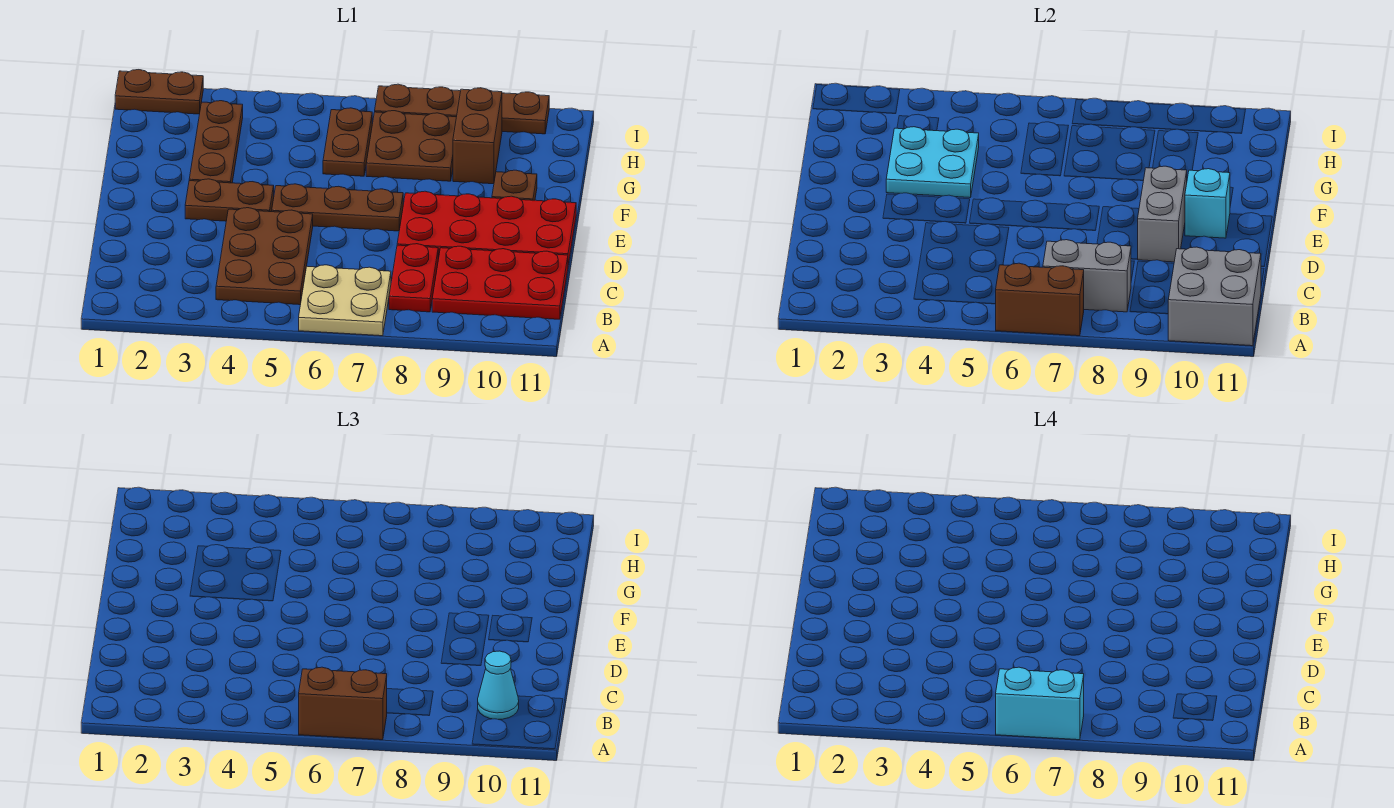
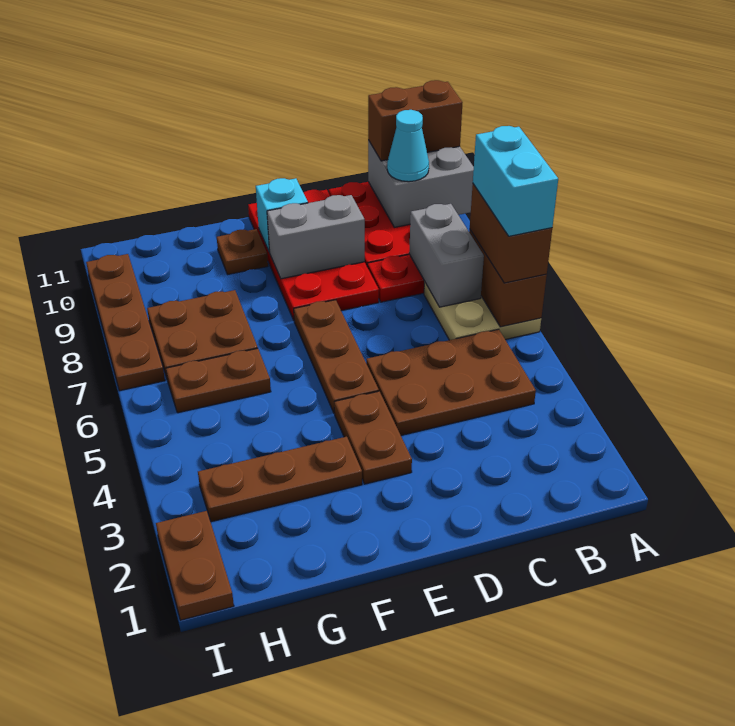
cyan 2x2 plate [886,127,979,197] -> none
brown 1x2 brick [453,88,502,184] -> brown 1x2 brick moved to [368,80,463,161]

